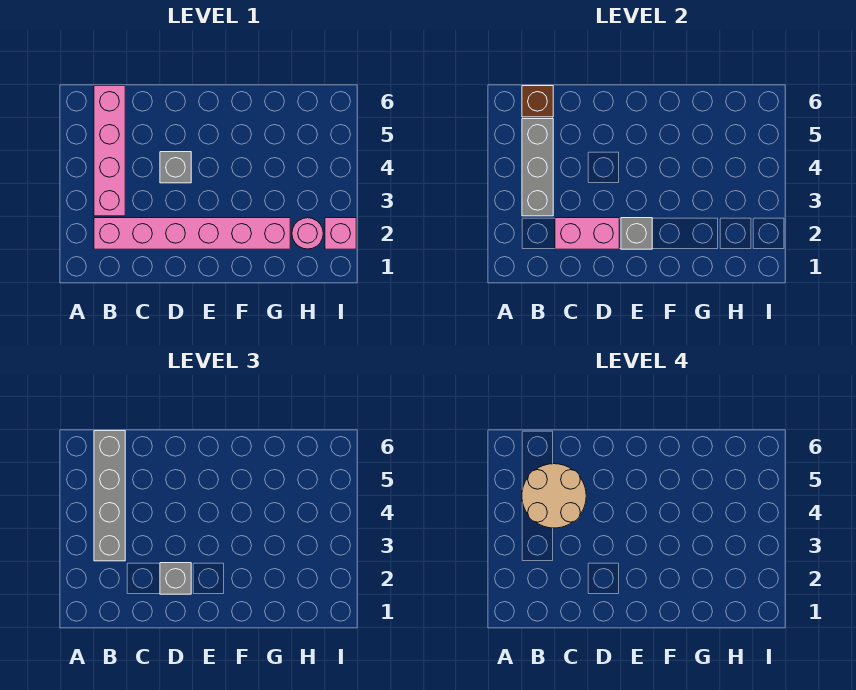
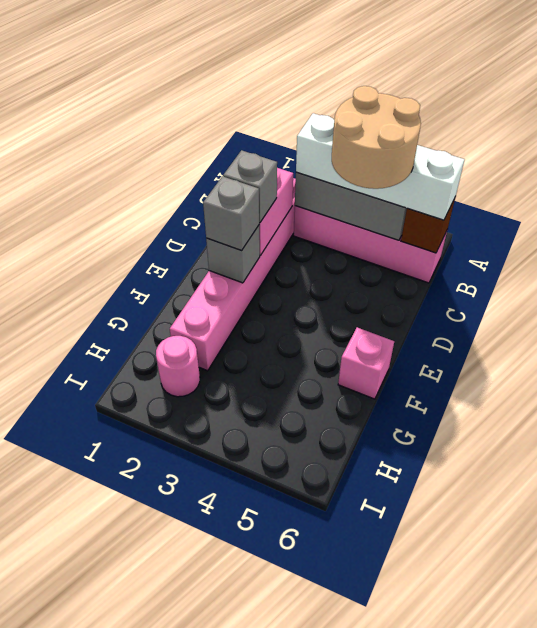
grey 1x4 brick [94,431,125,561] -> white 1x4 brick [296,113,465,220]
grey 1x1 brick [160,152,191,183] -> grey 1x1 brick moved to [203,176,259,251]
pink 1x1 brick [325,218,356,249] -> pink 1x1 brick moved to [338,327,394,399]

